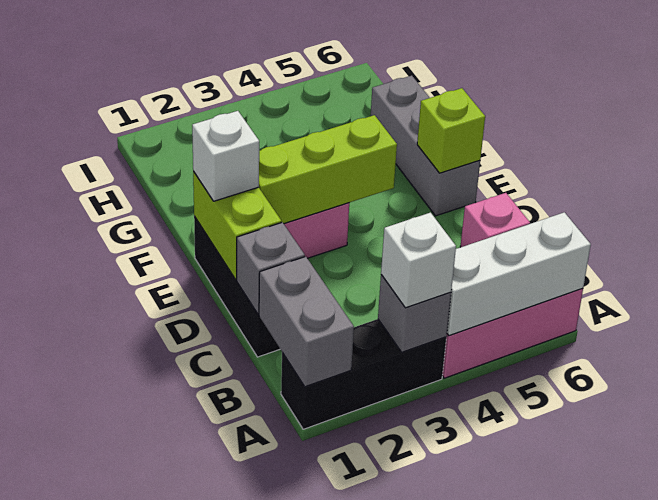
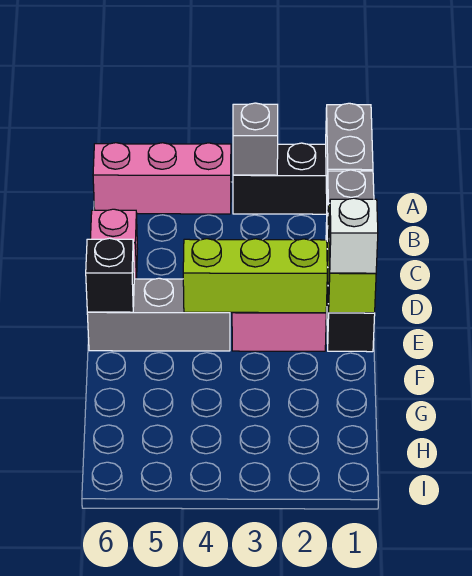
white 1x1 brick [381,213,456,308] -> none
white 1x3 brick [447,212,591,336] -> none
grey 1x3 brick [371,76,480,216] -> grey 1x3 brick turned to [87,278,230,351]
lime 1x1 brick [417,88,485,173] -> black 1x1 brick [86,238,134,312]

